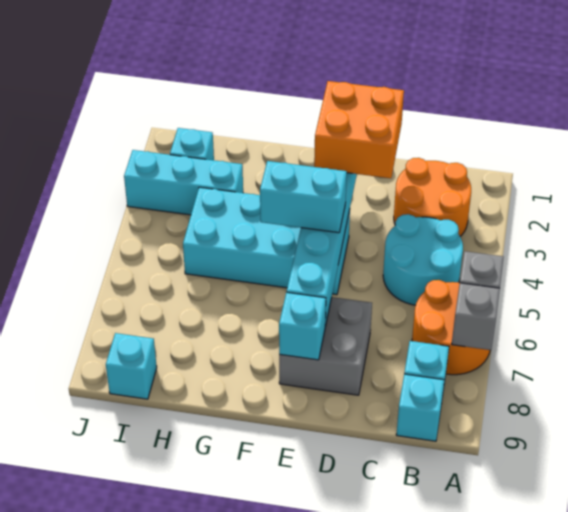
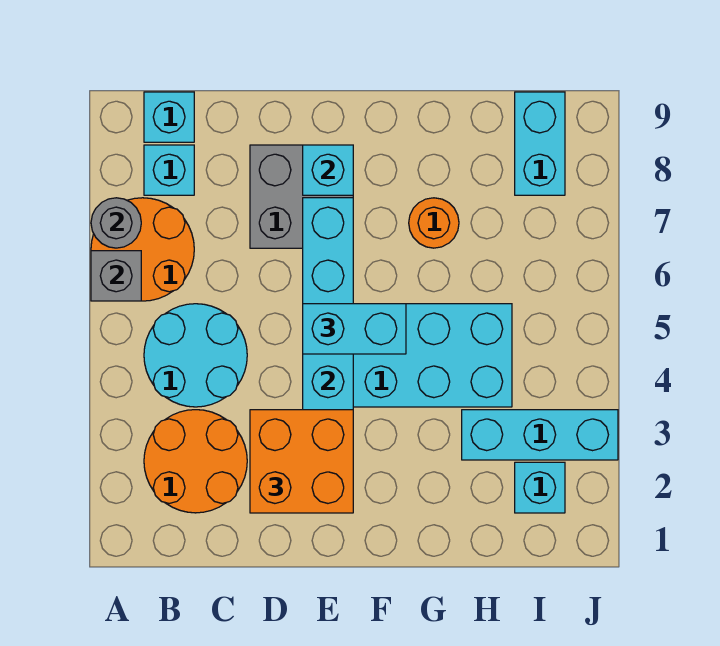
grey 1x1 brick [452,283,500,350] -> grey 1x1 round brick [91,198,141,248]
none -> orange 1x1 round brick [409,198,459,248]
cyan 1x1 brick [106,333,157,399] -> cyan 1x2 brick [515,92,565,195]

